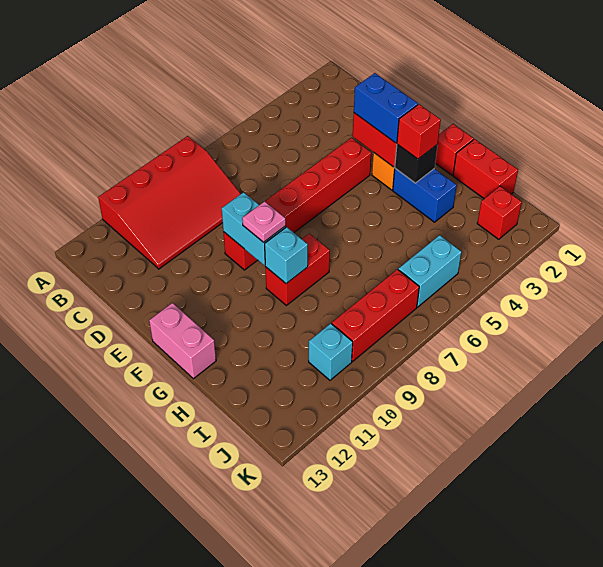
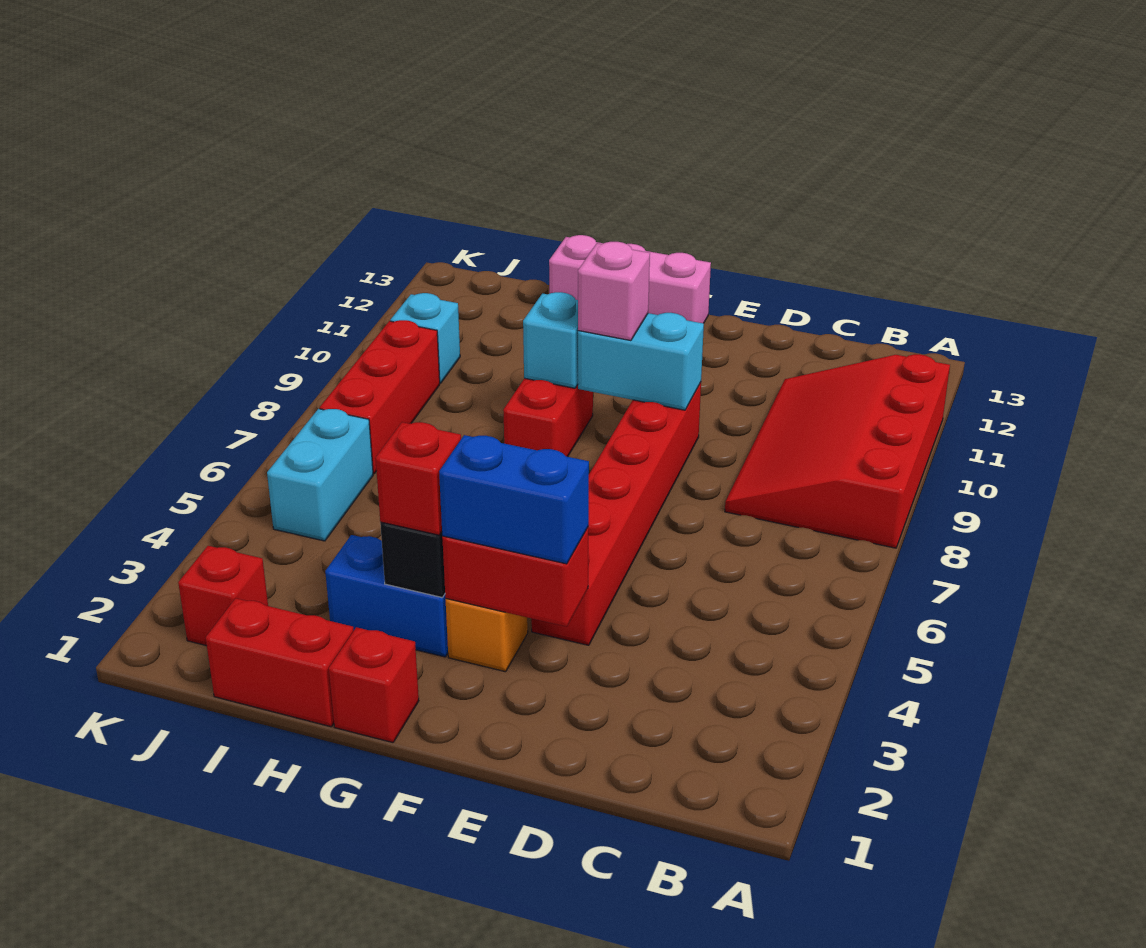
pink 1x1 plate [242,201,286,242] -> pink 1x1 brick [578,242,650,341]
pink 1x2 brick [149,303,216,379] -> pink 1x3 brick [549,235,711,323]

